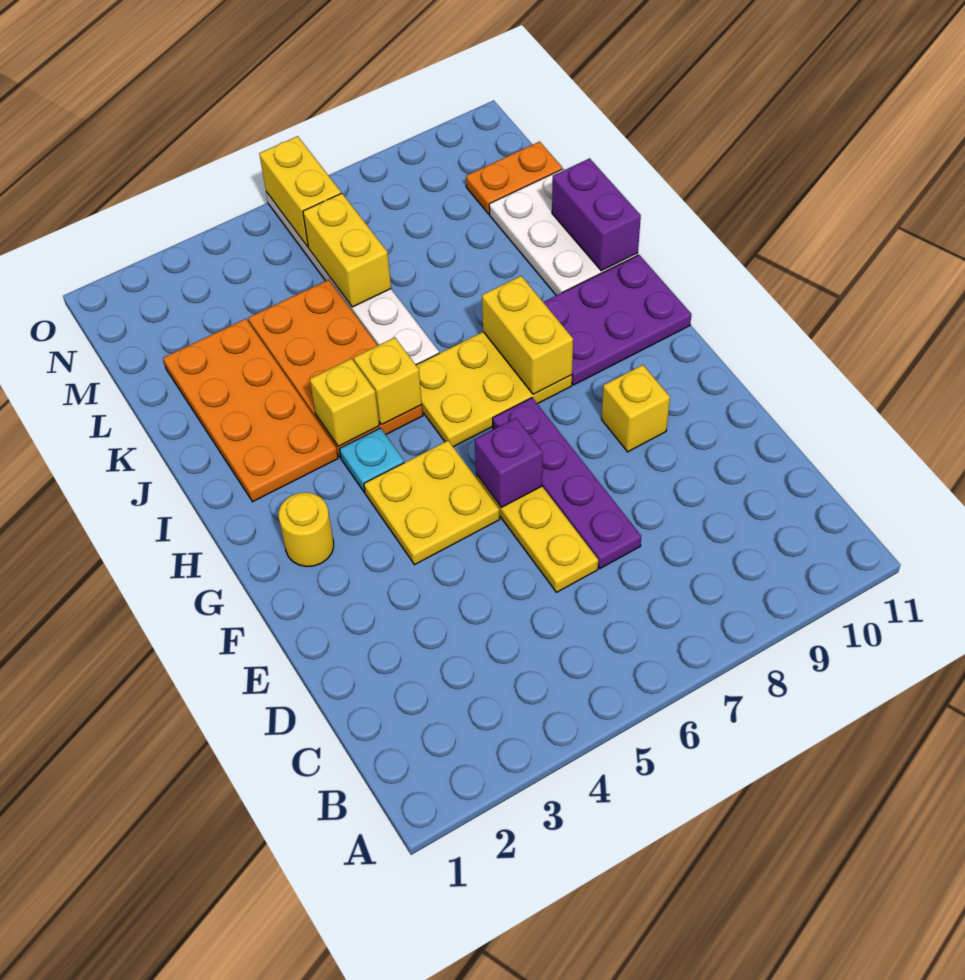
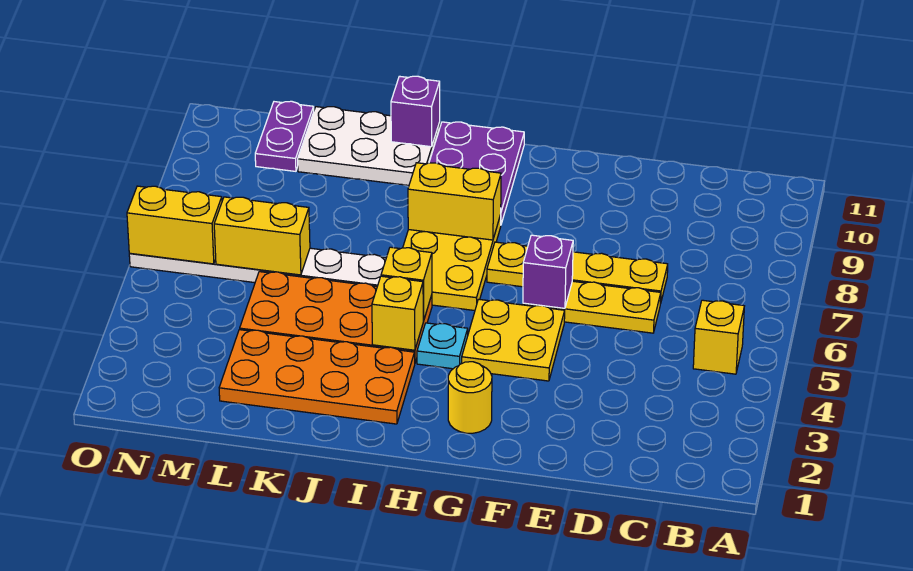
purple 1x4 plate [493,398,641,568] -> yellow 1x4 plate [487,242,668,304]
yellow 1x1 brick [602,365,670,452] -> yellow 1x1 brick moved to [693,300,744,374]
purple 1x2 brick [552,158,641,271] -> purple 1x1 brick [391,76,440,147]
orange 1x2 plate [466,142,562,214] -> purple 1x2 plate [255,101,314,171]

